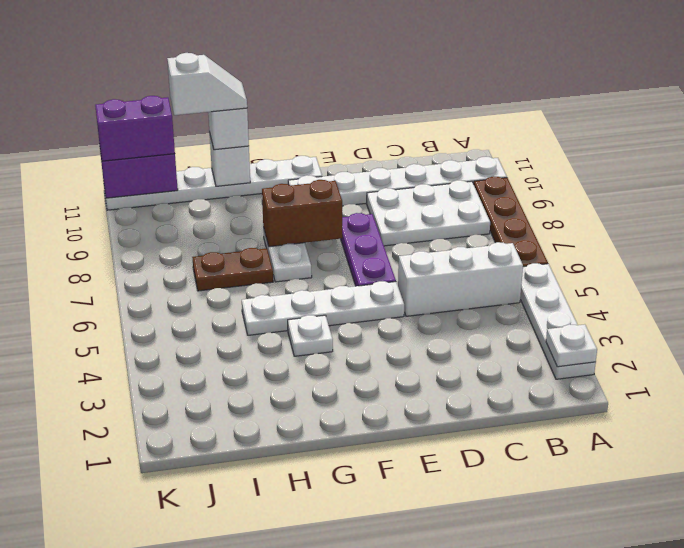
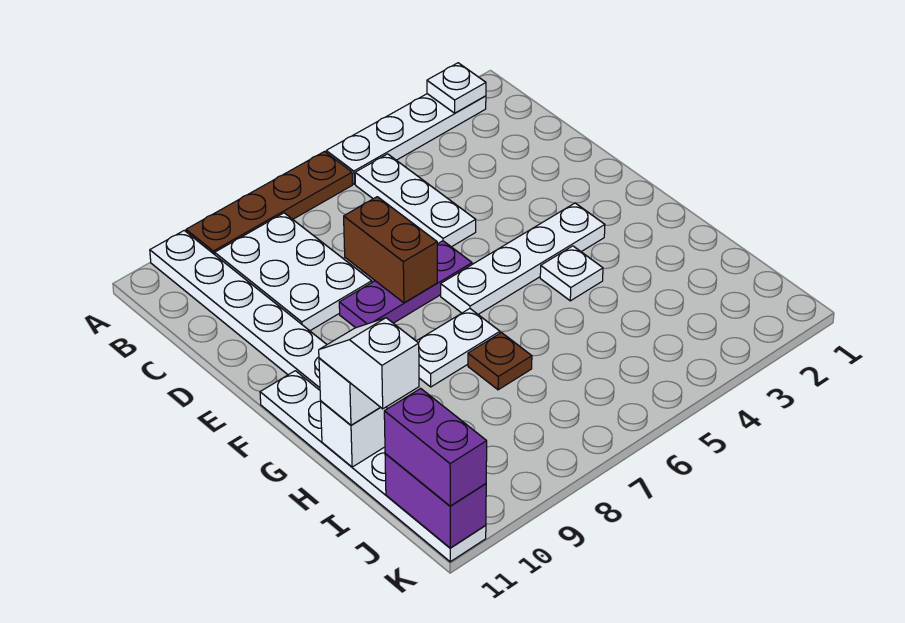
white 1x3 brick [398,242,523,316] -> white 1x3 plate [355,154,476,247]
white 1x4 plate [242,281,404,335] -> white 1x4 plate turned to [441,203,605,314]
brown 1x2 brick [262,180,342,247] -> brown 1x2 brick moved to [344,197,437,303]
brown 1x2 plate [192,248,273,291] -> brown 1x1 plate [468,333,532,390]

